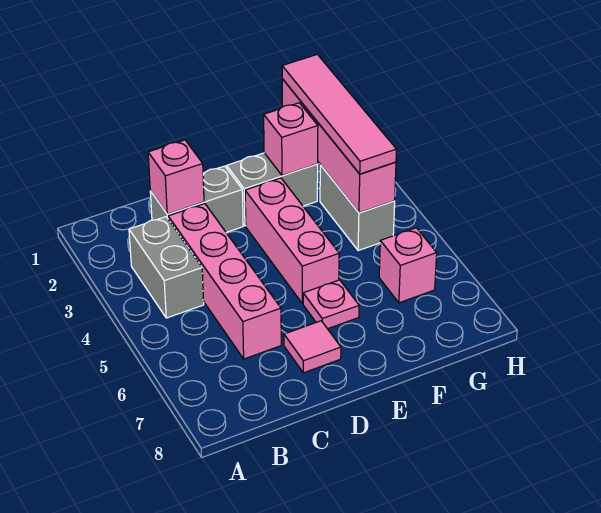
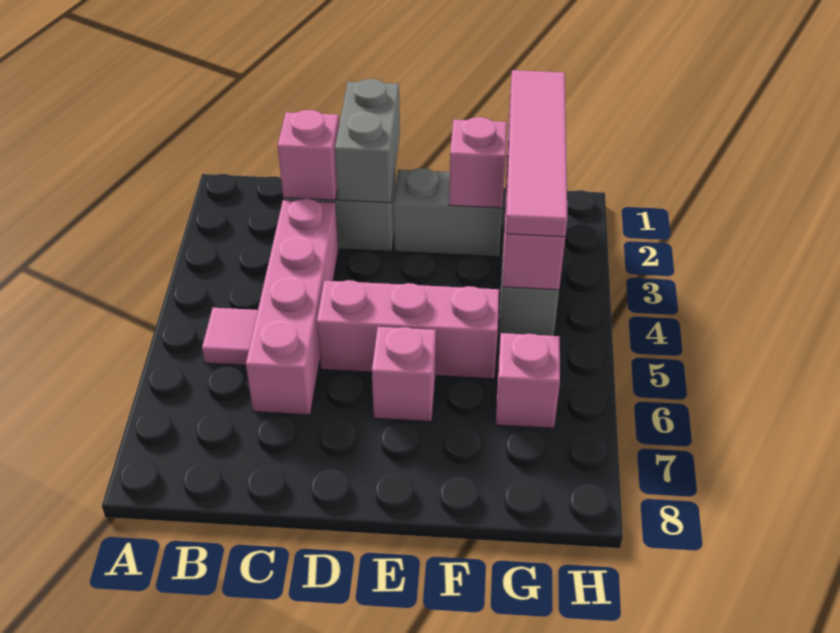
grey 1x2 brick [129,217,204,318] -> grey 1x2 brick moved to [335,79,400,203]
pink 1x1 tile [284,321,341,373] -> pink 1x1 tile moved to [202,308,258,365]
pink 1x3 brick [245,178,339,303] -> pink 1x3 brick turned to [317,280,499,379]
pink 1x1 plate [303,280,359,329] -> pink 1x1 brick [372,327,436,422]

